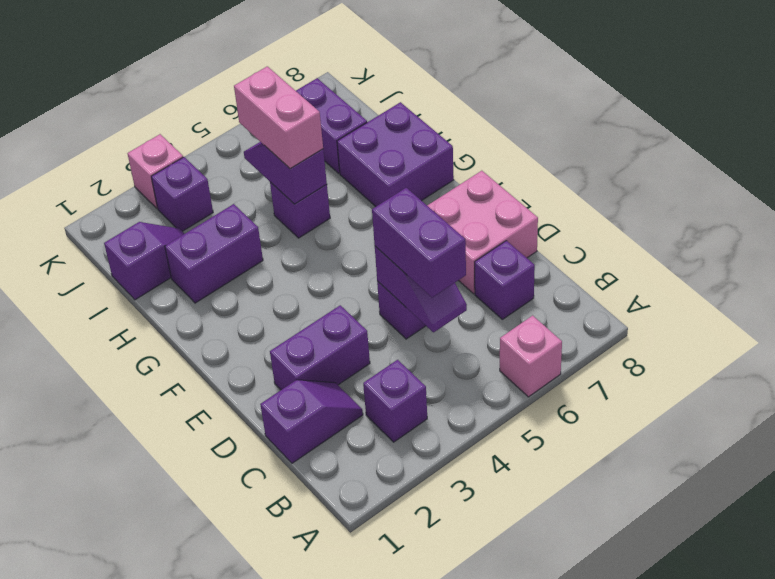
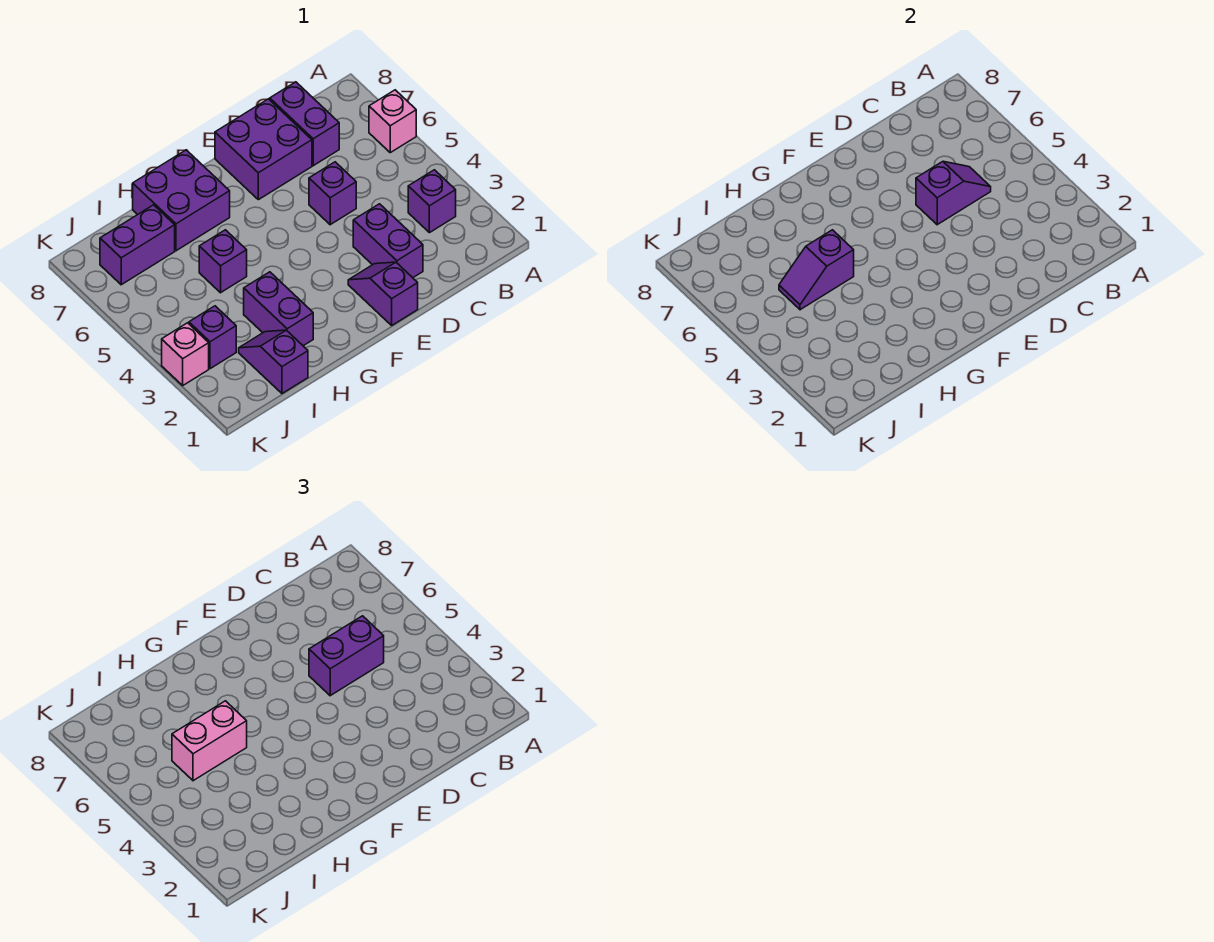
purple 1x2 slope [260,380,363,463] -> purple 1x2 slope moved to [348,262,418,325]
purple 1x1 brick [475,241,535,319] -> purple 1x2 brick [270,82,339,166]
pink 2x2 brick [427,171,538,294] -> purple 2x2 brick [215,99,312,200]

